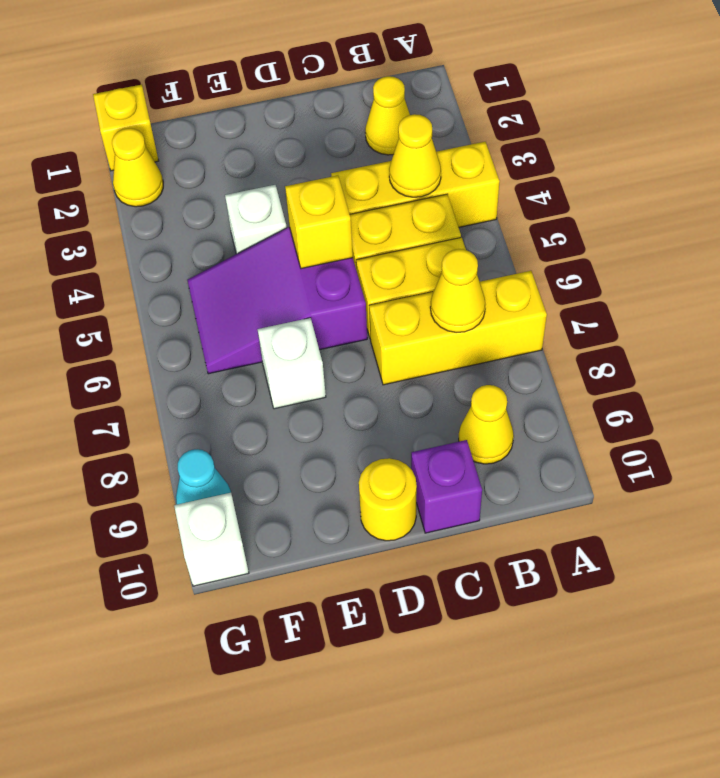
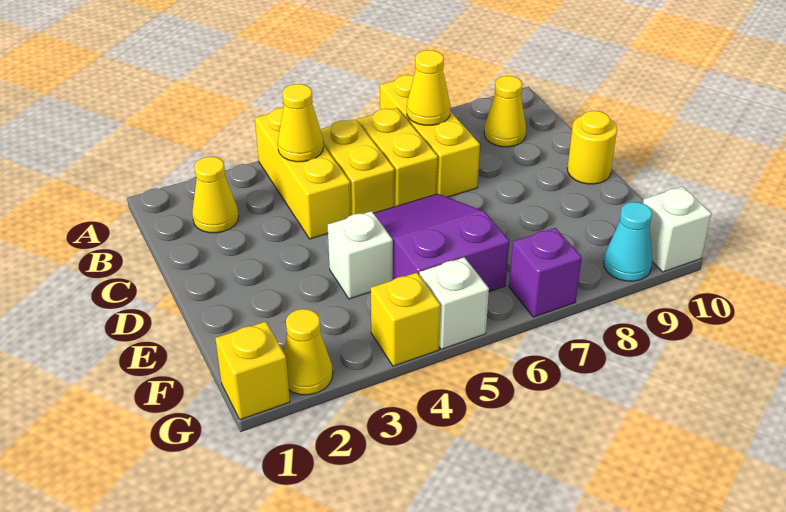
purple 1x1 brick [411,440,482,533] -> purple 1x1 brick moved to [509,228,582,317]
purple 2x3 slope [187,227,367,374] -> purple 2x3 slope turned to [374,194,509,292]
yellow 1x1 brick [285,175,353,269] -> yellow 1x1 brick moved to [371,273,440,366]
white 1x1 brick [257,318,326,409] -> white 1x1 brick moved to [419,257,489,349]

